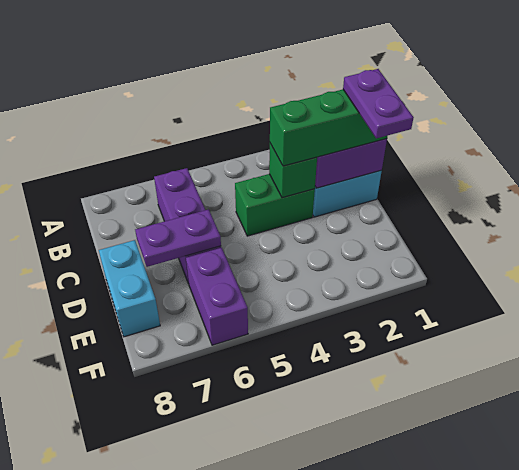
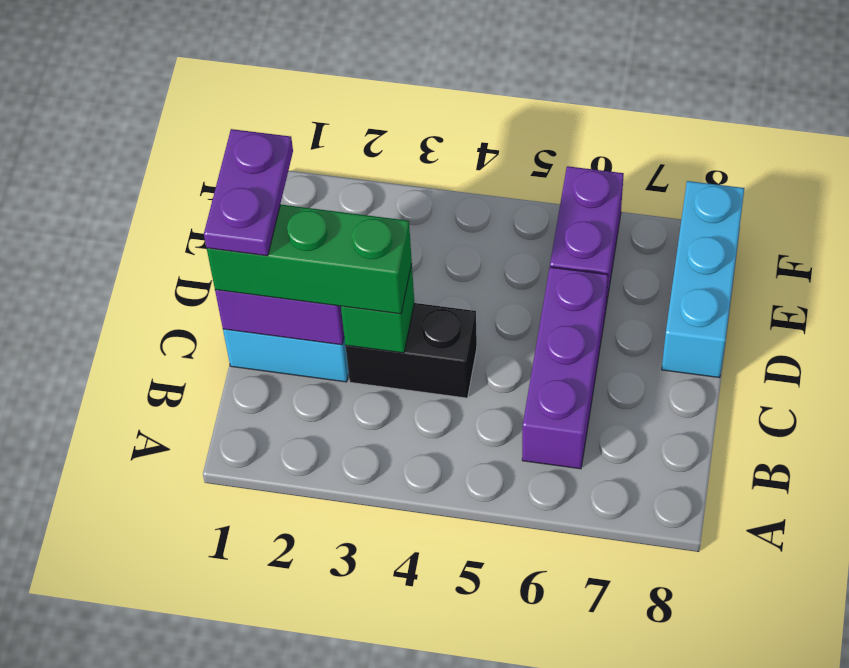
green 1x2 brick [235,174,315,236] -> black 1x2 brick [346,303,477,398]
purple 1x2 plate [135,209,221,267] -> none
cyan 1x2 brick [99,240,160,337] -> cyan 1x3 brick [662,181,744,378]

